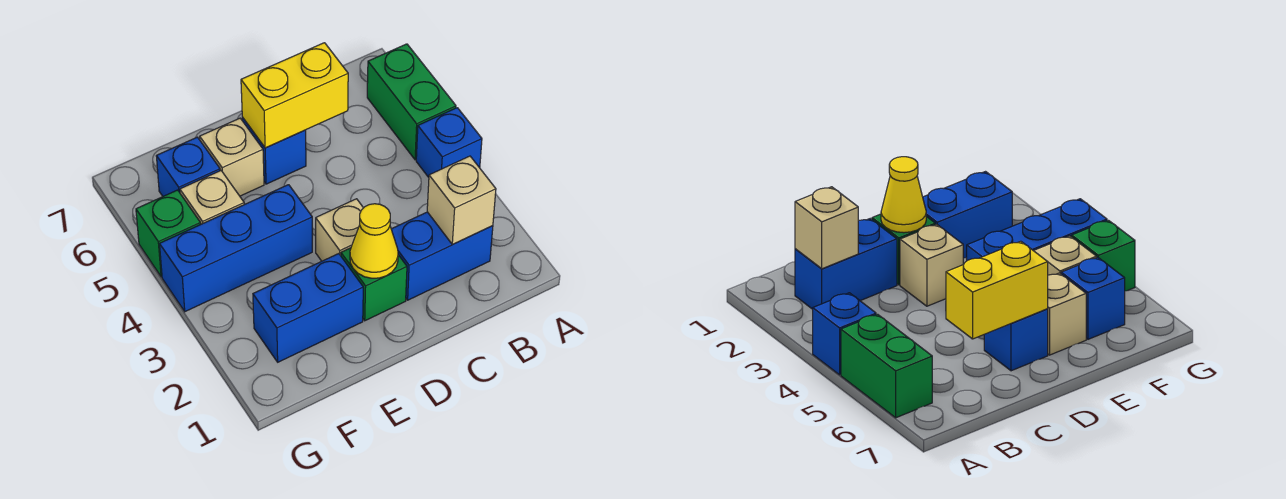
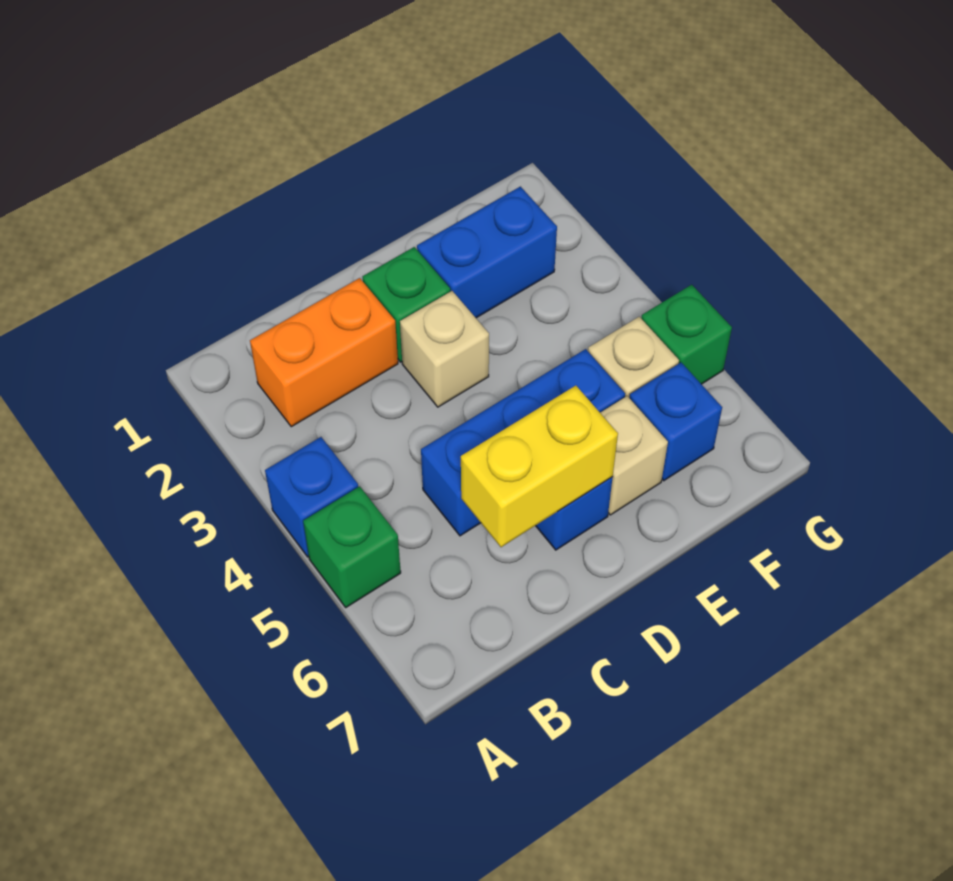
green 1x2 brick [367,44,456,160] -> green 1x1 brick [303,486,401,607]
blue 1x2 brick [391,212,493,300] -> orange 1x2 brick [250,278,398,427]
tan 1x1 brick [427,156,496,244] -> none
yellow 1x1 cone [350,204,398,278] -> none
blue 1x3 brick [160,185,312,312] -> blue 1x3 brick moved to [421,349,625,536]

